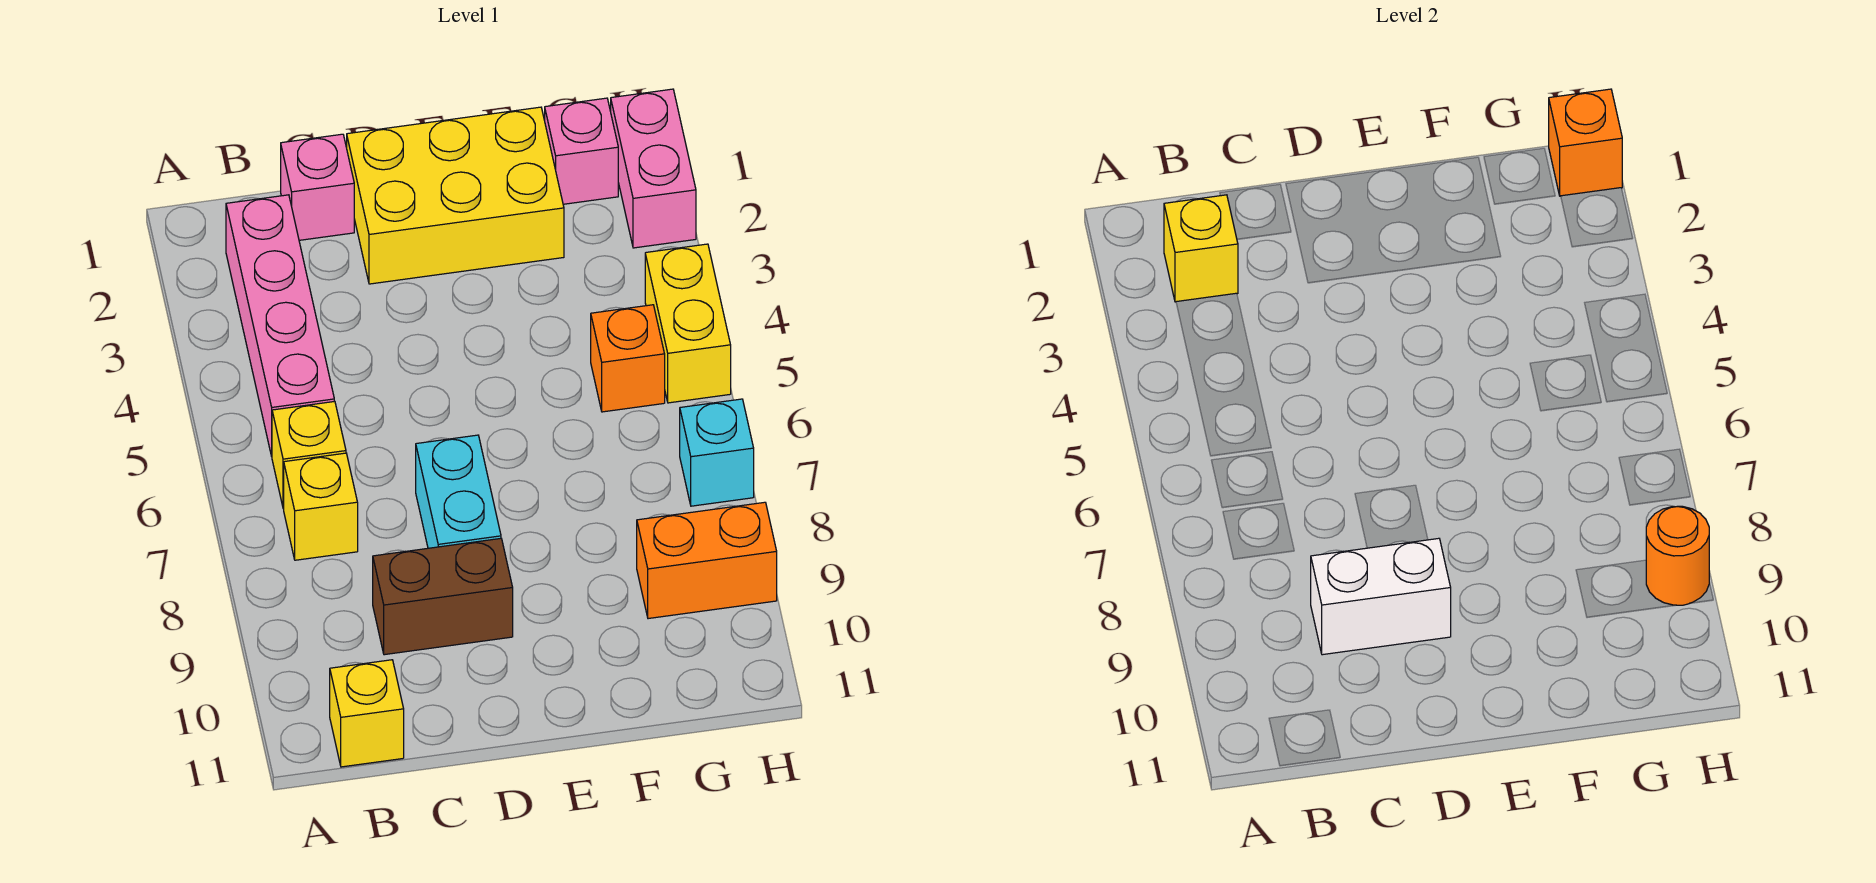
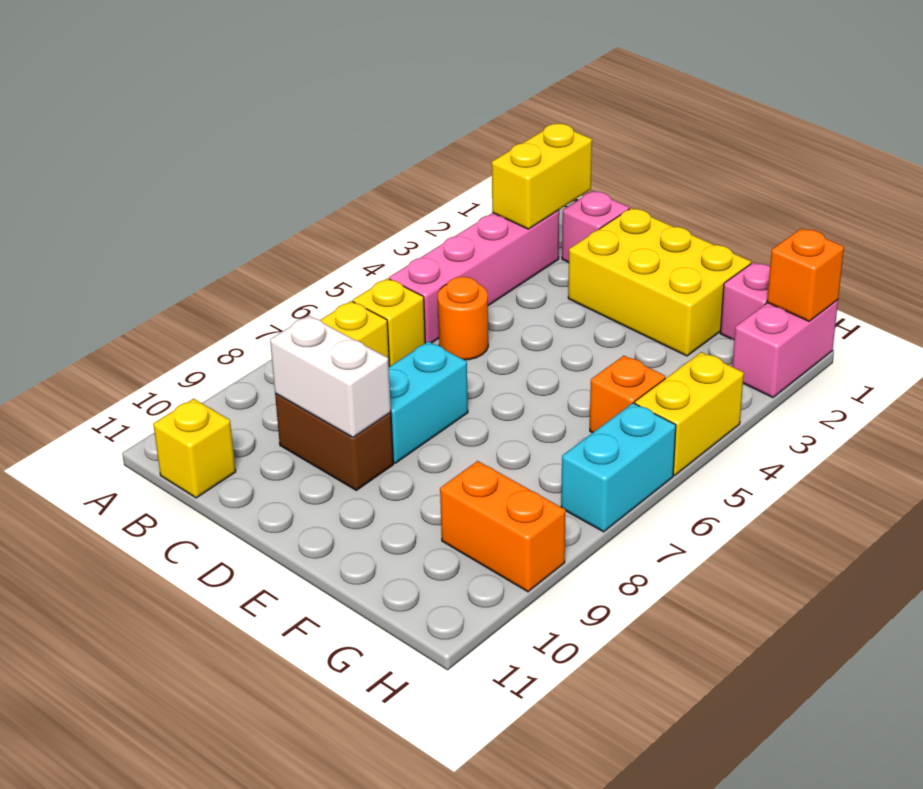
yellow 1x1 brick [1164,195,1238,302] -> yellow 1x2 brick [492,124,592,229]
cyan 1x1 brick [680,399,754,506] -> cyan 1x2 brick [561,403,676,532]
orange 1x1 round brick [1646,506,1709,605] -> orange 1x1 round brick moved to [438,277,488,360]

